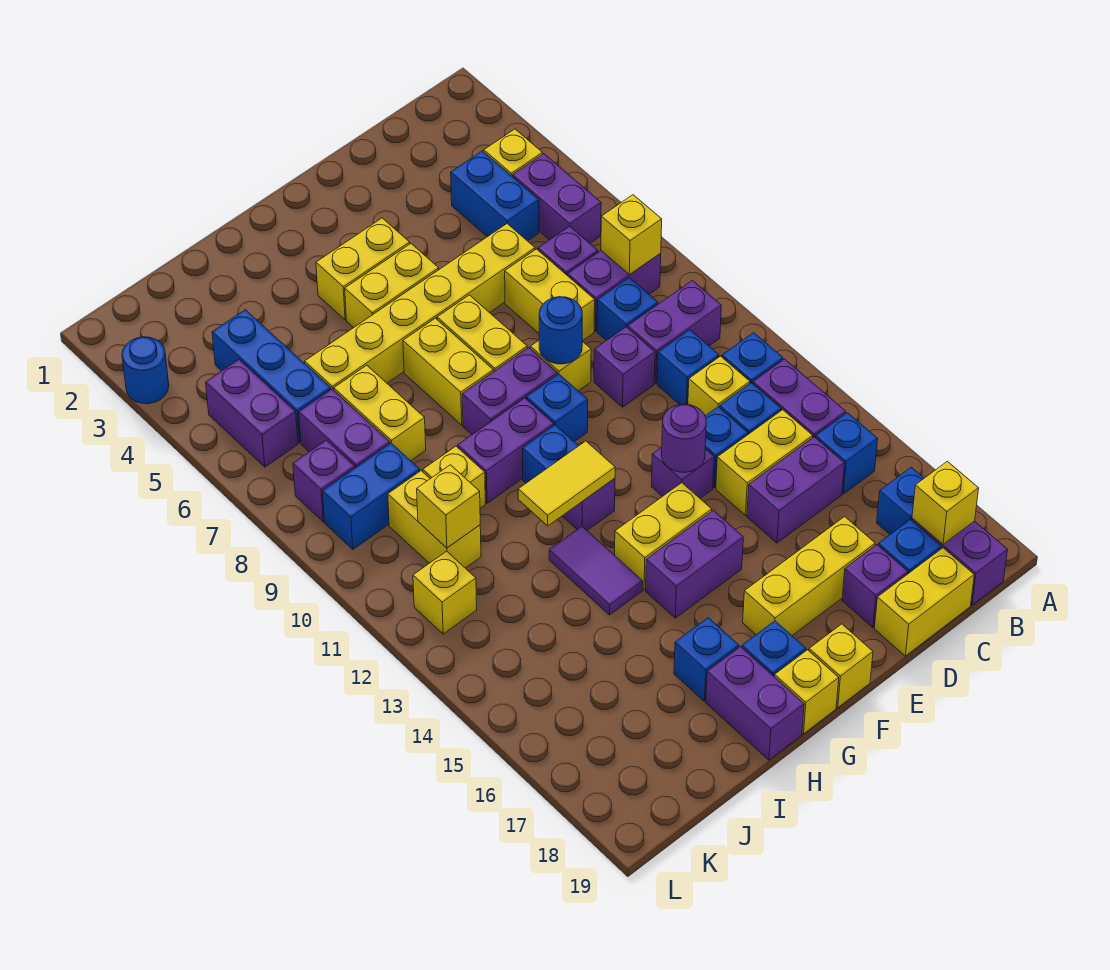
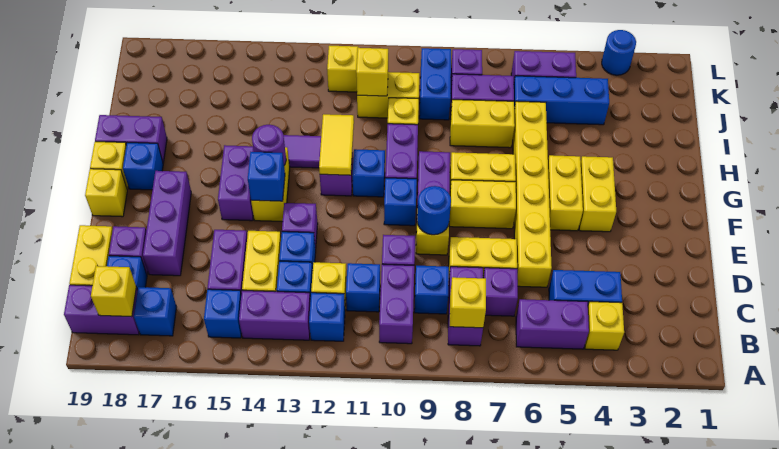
yellow 1x3 brick [743,517,875,635] -> purple 1x3 brick [143,171,191,276]
purple 1x1 round brick [662,404,706,472] -> purple 1x1 round brick moved to [252,125,286,165]
blue 1x1 brick [674,618,739,701] -> blue 1x1 brick moved to [248,152,285,201]

